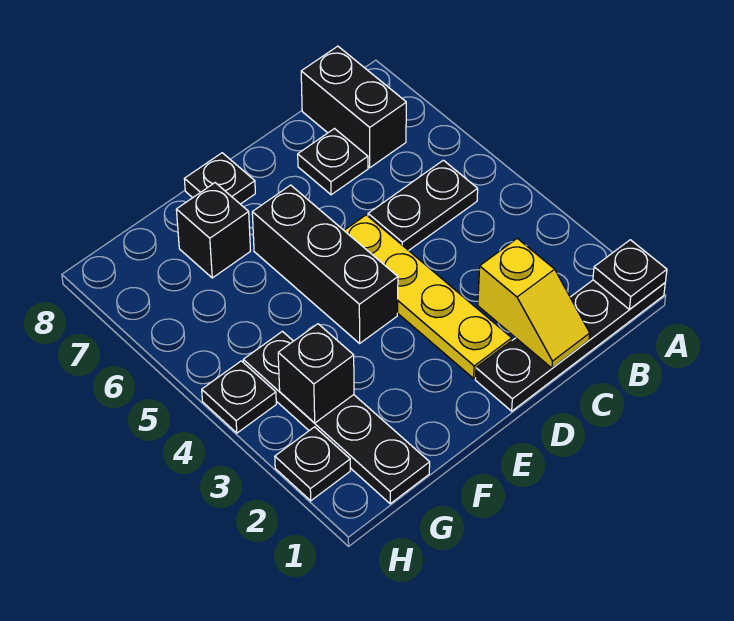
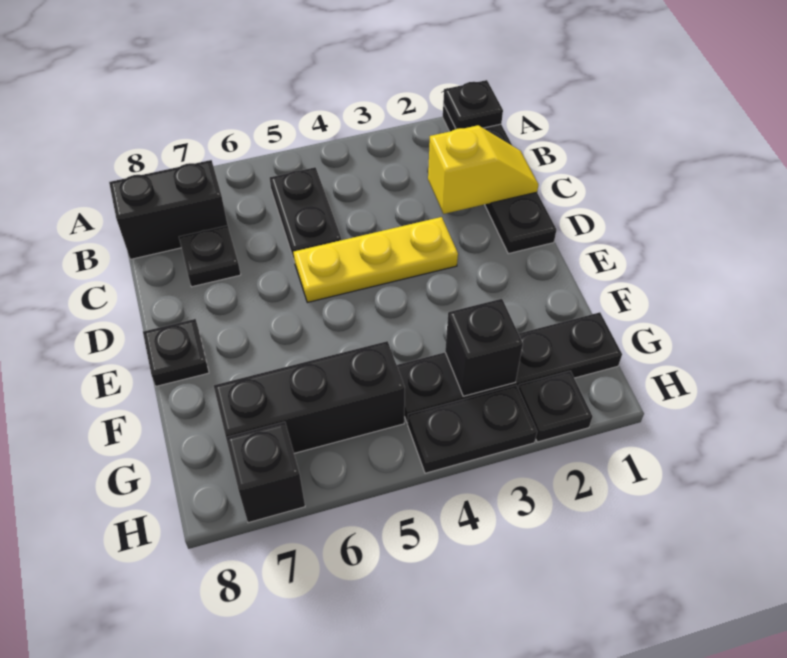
yellow 1x4 plate [344,215,512,378] -> yellow 1x3 plate [294,217,458,302]
black 1x3 brick [252,185,398,343] -> black 1x3 brick moved to [214,341,405,453]
black 1x1 brick [176,183,251,278] -> black 1x1 brick moved to [226,422,305,523]
black 1x1 plate [202,361,276,433] -> black 1x2 plate [408,385,537,473]

